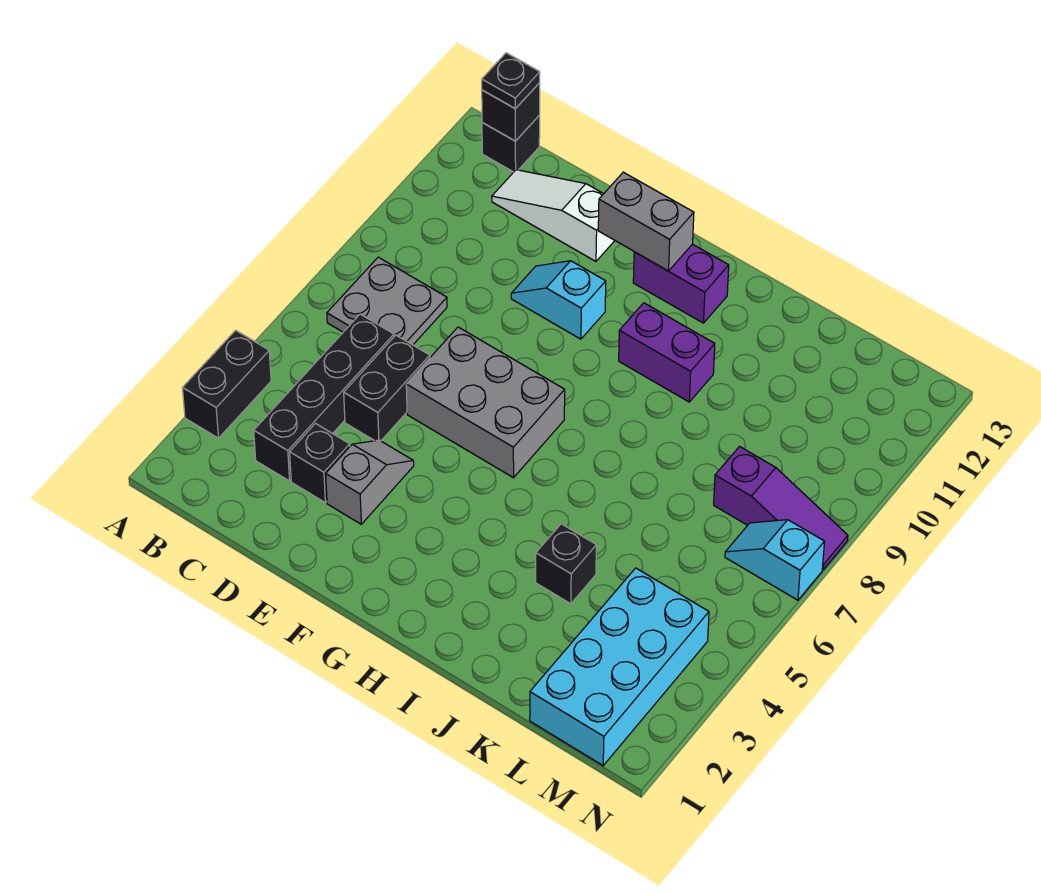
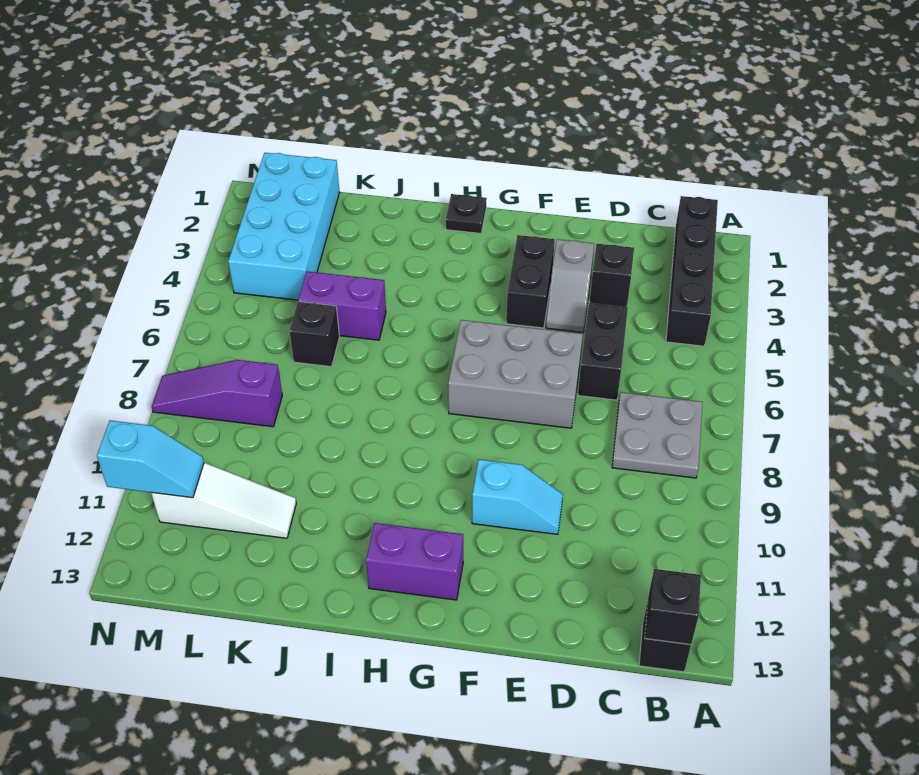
black 1x2 brick [183,330,271,438] -> black 1x2 brick moved to [506,235,555,328]
black 1x1 plate [482,53,540,109] -> black 1x1 plate moved to [446,194,487,233]
black 1x4 brick [254,314,394,481] -> black 1x4 brick moved to [666,196,718,346]
white 1x3 slope [492,170,615,261] -> white 1x3 slope moved to [151,463,296,538]
grey 1x2 brick [598,172,694,271] -> none
purple 1x2 brick [619,303,715,402] -> purple 1x2 brick moved to [298,271,386,340]
black 1x1 brick [536,524,596,604] -> black 1x1 brick moved to [289,301,339,367]
cyan 1x2 slope [725,520,825,600] -> cyan 1x2 slope moved to [97,420,204,498]

